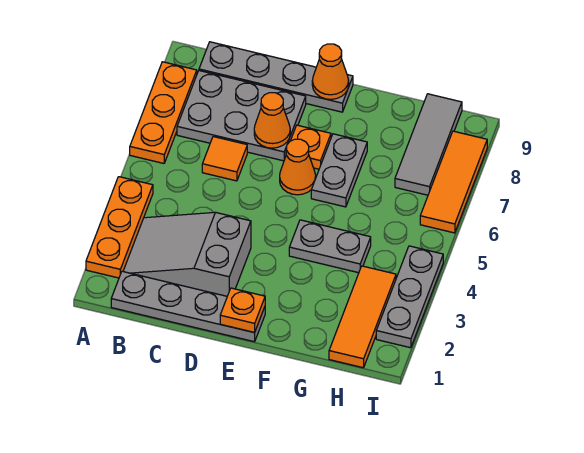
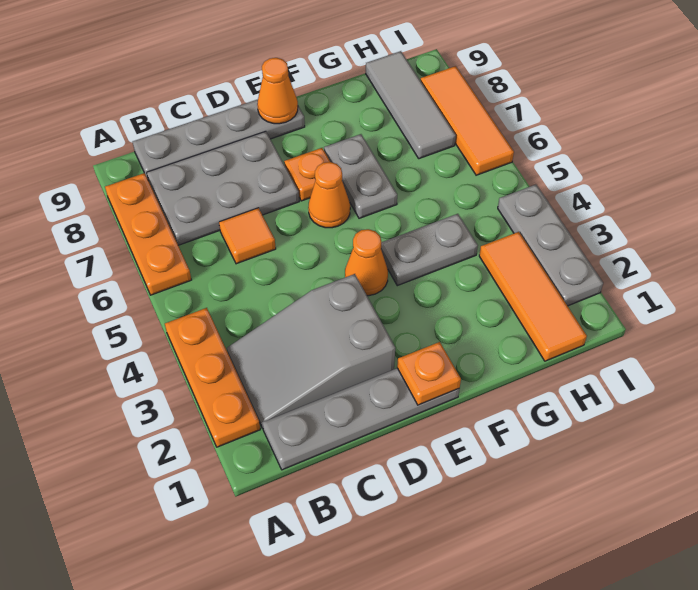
orange 1x1 cone [254,93,290,148] -> orange 1x1 cone moved to [345,229,388,296]

